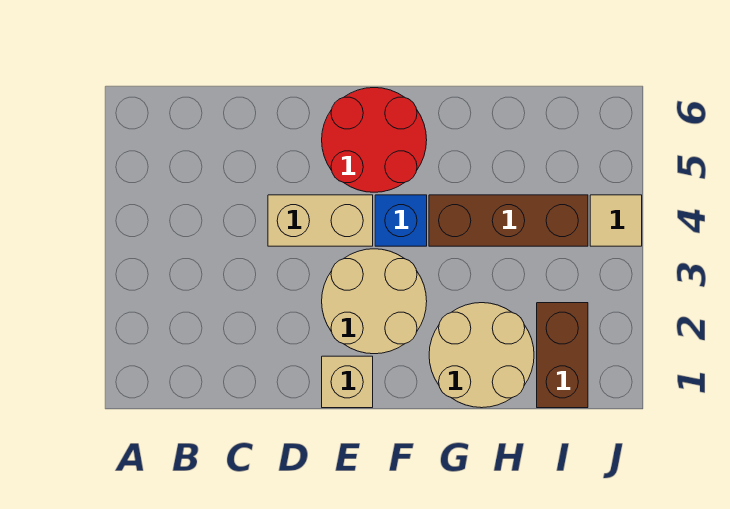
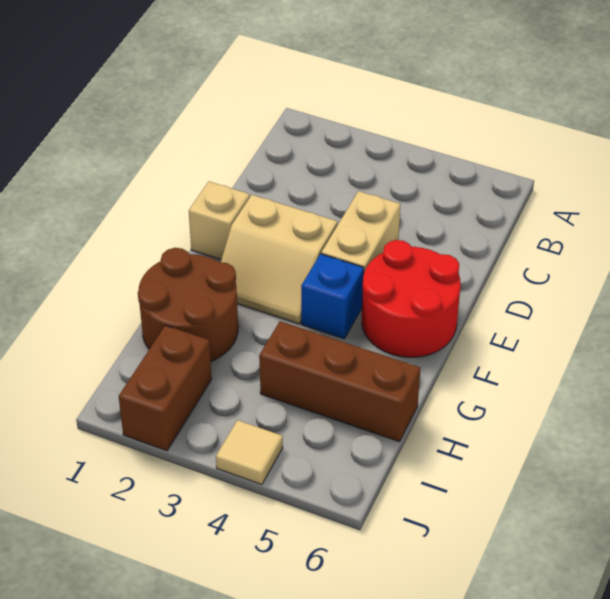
tan 2x2 round brick [322,249,427,354] -> tan 2x2 slope [221,195,338,324]
tan 2x2 round brick [429,303,534,408] -> brown 2x2 round brick [138,248,238,361]
brown 1x3 brick [429,195,588,246] -> brown 1x3 brick turned to [259,321,420,442]
brown 1x2 brick [537,303,588,408] -> brown 1x2 brick turned to [119,325,212,451]

